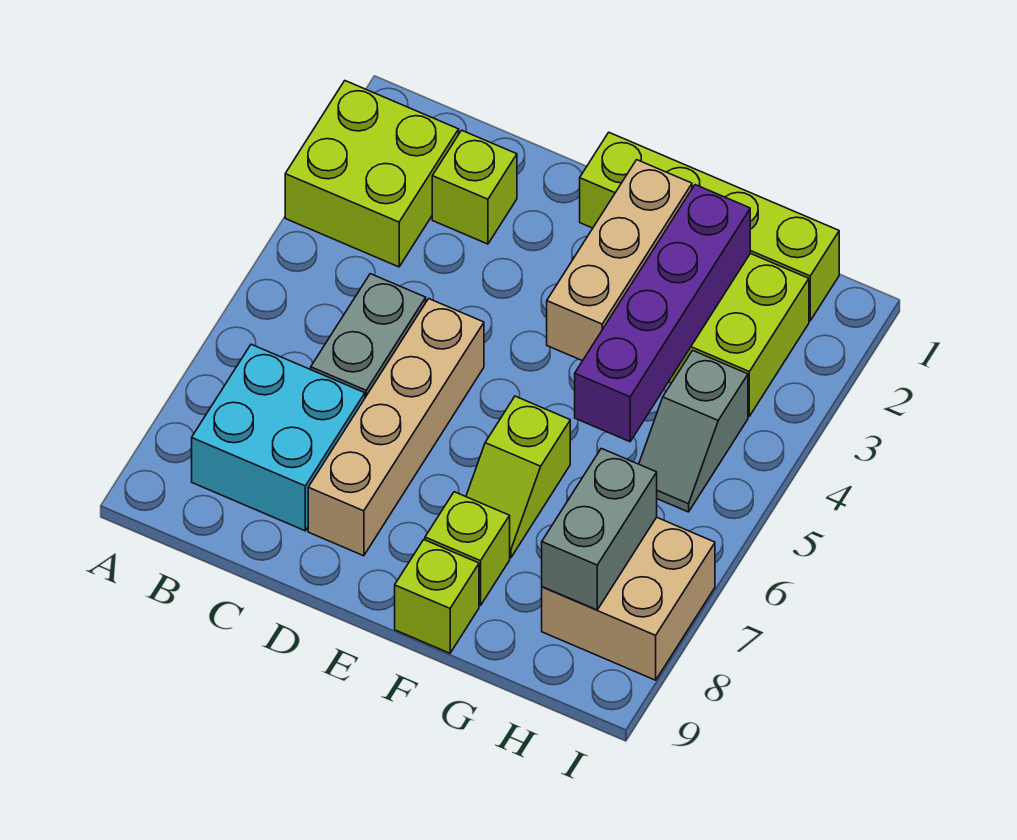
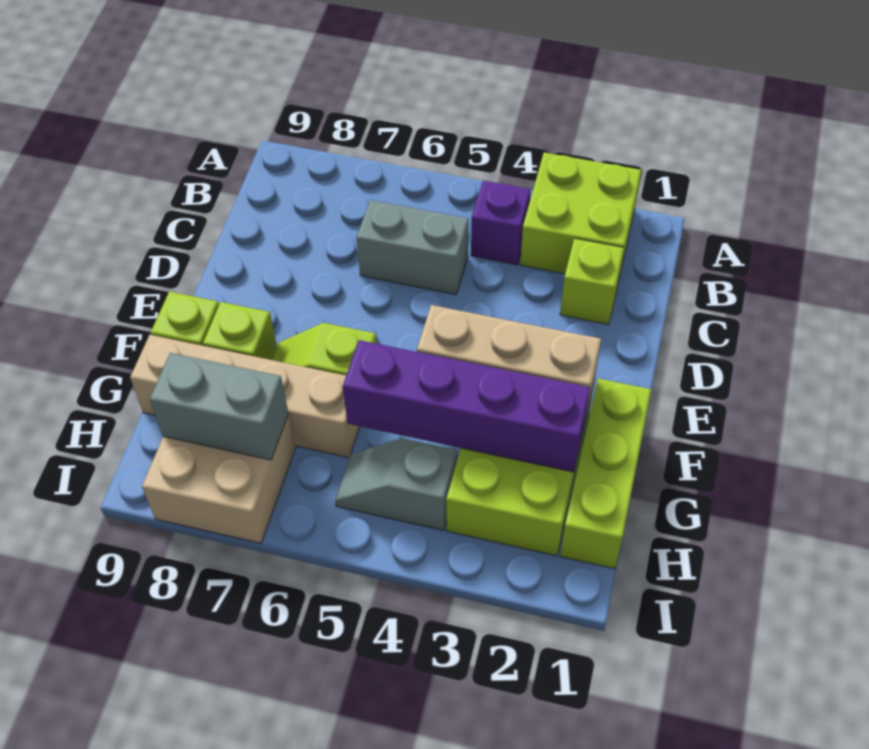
none -> purple 1x1 brick [471,181,531,265]
cyan 2x2 brick [192,344,365,531] -> none
tan 1x4 brick [308,299,484,556] -> tan 1x4 brick moved to [130,335,360,458]
lime 1x4 brick [580,133,839,321] -> lime 1x3 brick [560,378,652,569]

